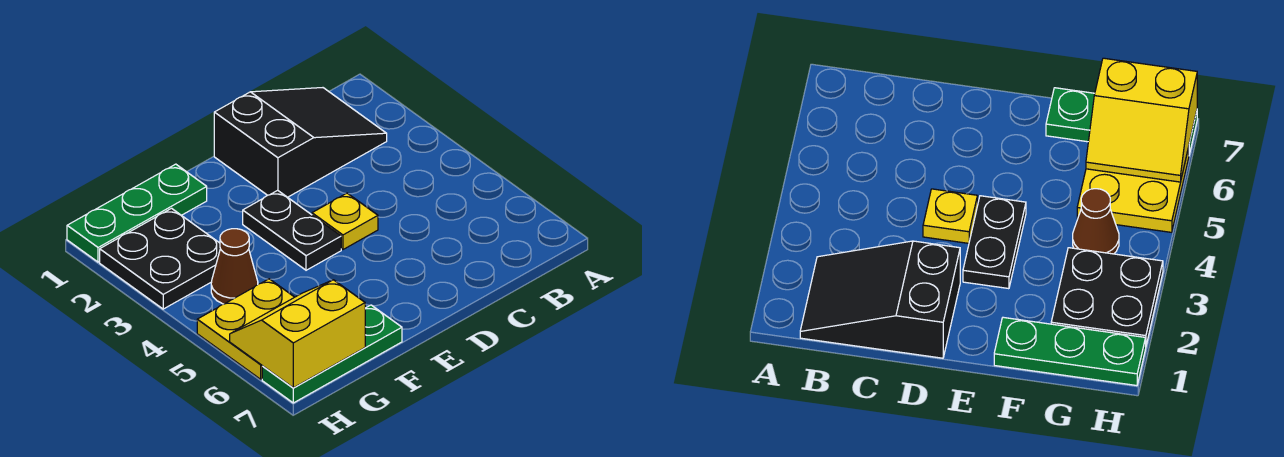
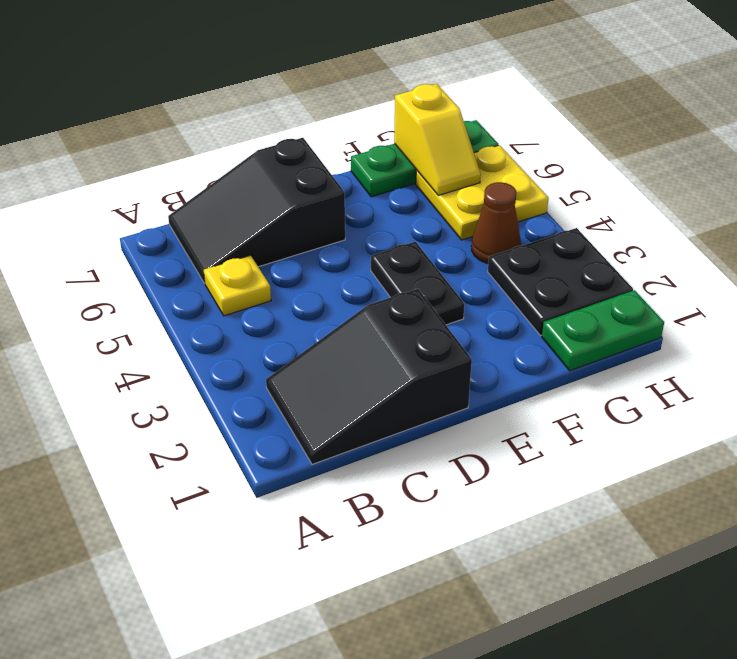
none -> black 2x3 slope [168,138,345,283]
yellow 1x1 plate [312,193,378,249] -> yellow 1x1 plate moved to [204,255,271,316]
green 1x3 plate [67,164,207,262] -> green 1x2 plate [542,290,664,371]
yellow 2x2 slope [230,280,365,388] -> yellow 1x2 slope [394,84,481,195]

